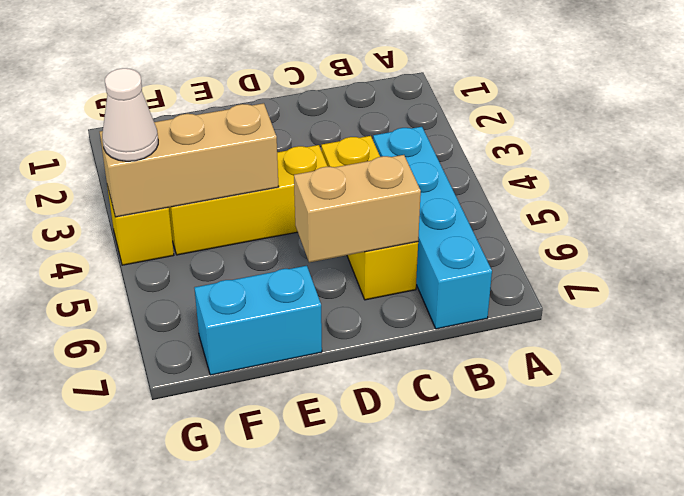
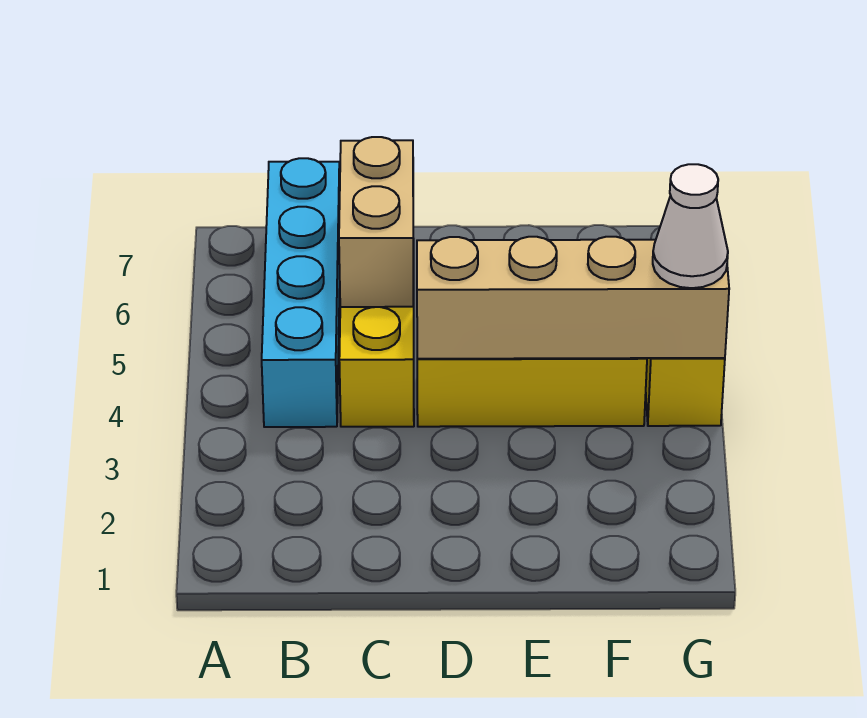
tan 1x2 brick [294,155,421,262] -> tan 1x2 brick turned to [339,137,414,307]
tan 1x3 brick [100,103,279,217] -> tan 1x4 brick [417,237,729,359]
cyan 1x2 brick [195,266,322,375] -> none

